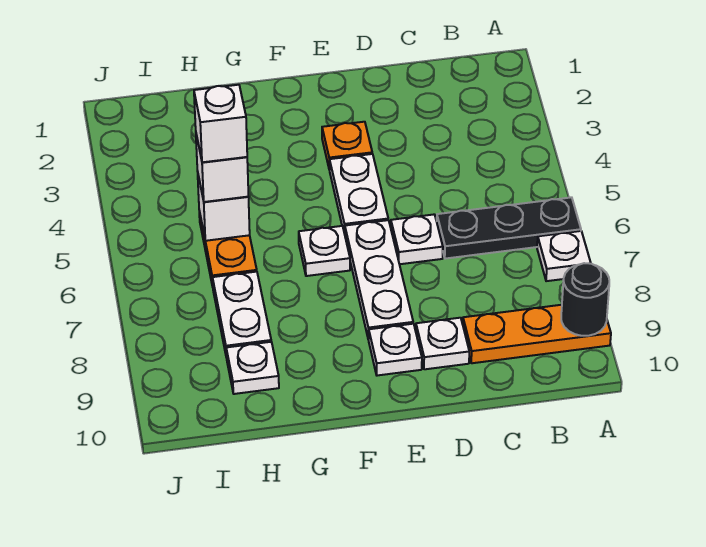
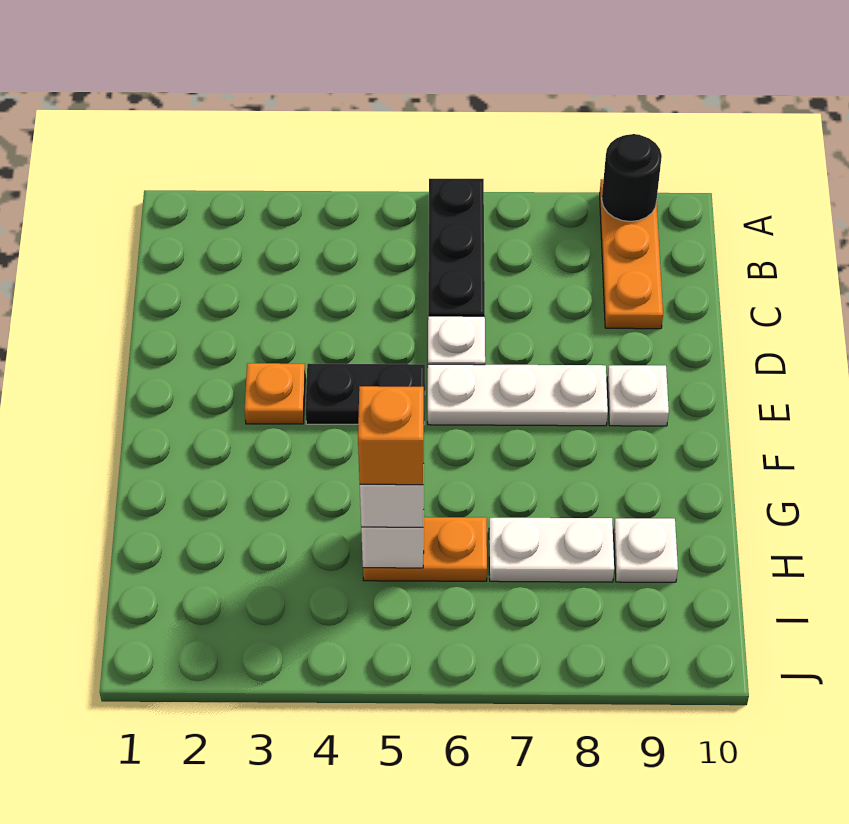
white 1x1 plate [537,231,591,281] -> none
white 1x1 plate [416,318,469,369] -> none
white 1x2 plate [330,154,388,234] -> black 1x2 plate [305,364,425,424]
white 1x1 plate [299,226,350,276] -> none
white 1x1 brick [194,85,247,162] -> orange 1x1 brick [358,386,424,485]

